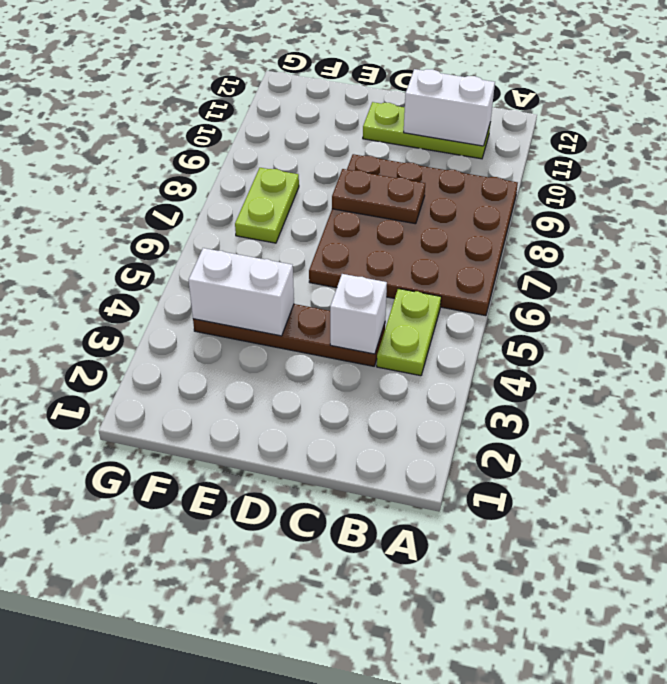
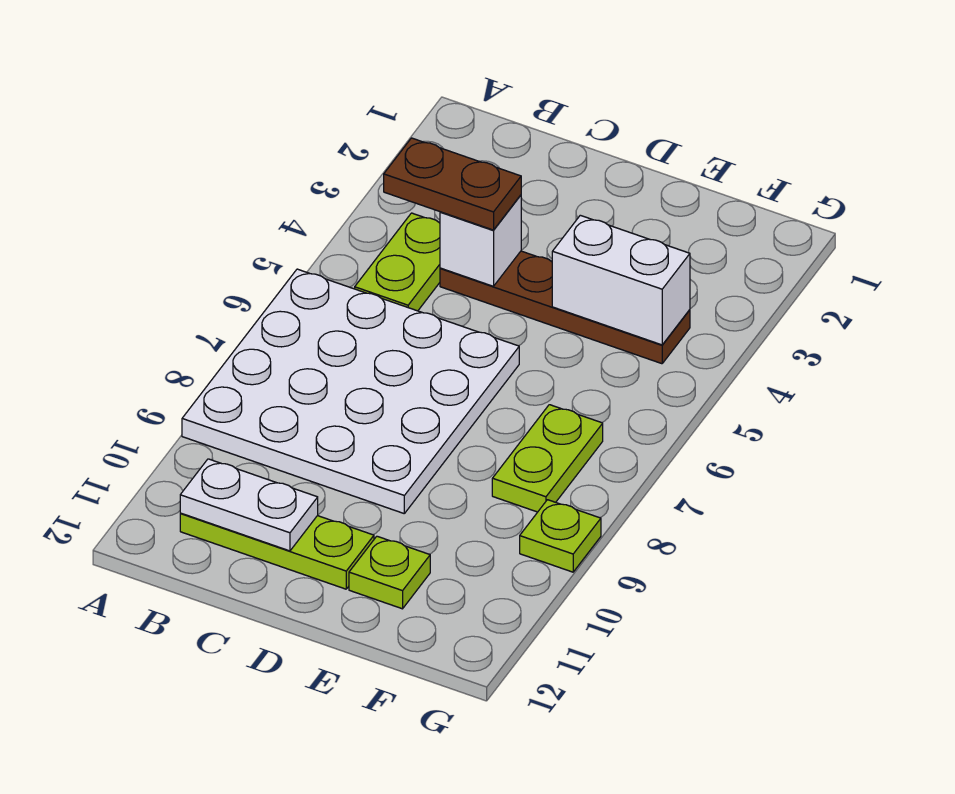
brown 4x4 plate [309,154,518,316] -> white 4x4 plate [182,269,519,513]
white 1x2 brick [404,69,495,146] -> white 1x2 plate [180,459,318,551]
brown 1x2 plate [332,169,425,224] -> brown 1x2 plate moved to [384,138,521,230]
none -> lime 1x1 plate [349,536,430,609]
none -> lime 1x1 plate [520,500,601,572]

